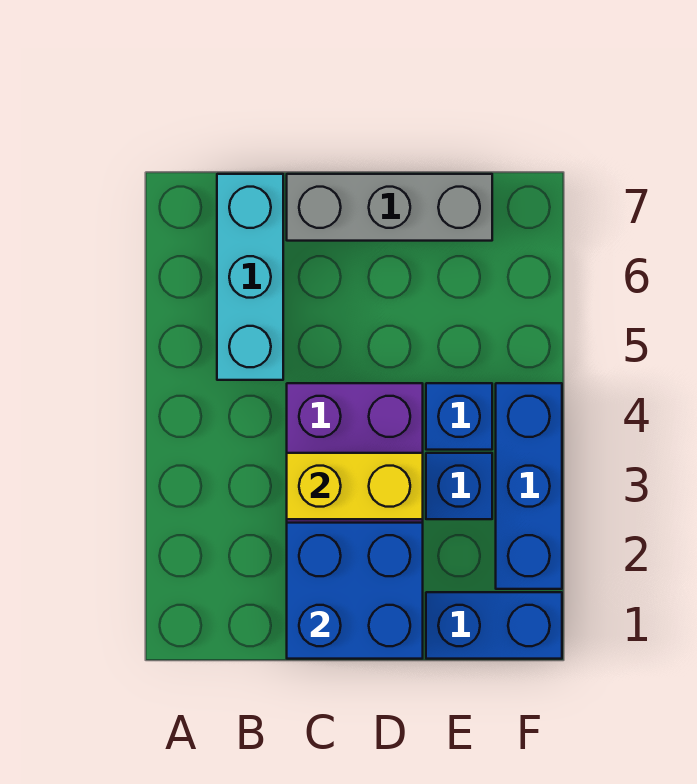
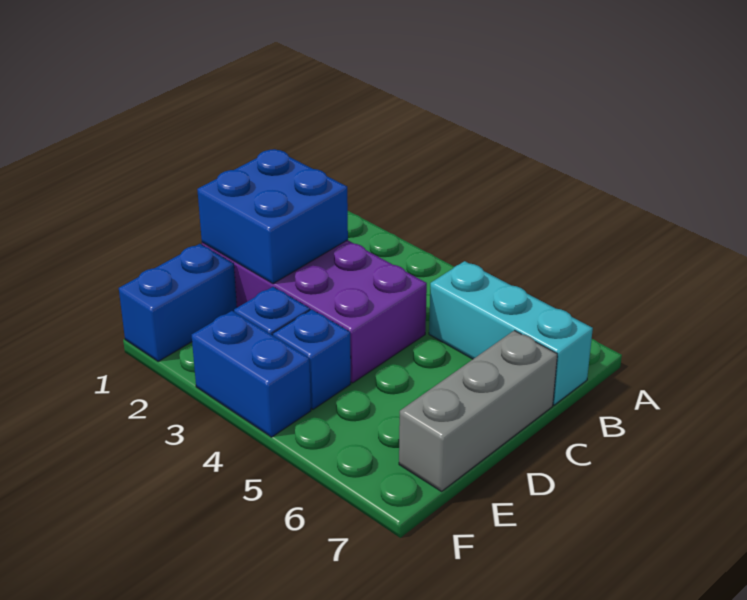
yellow 1x2 brick [287,453,423,519] -> none
blue 1x3 brick [496,383,562,589] -> blue 1x2 brick [192,311,311,437]

